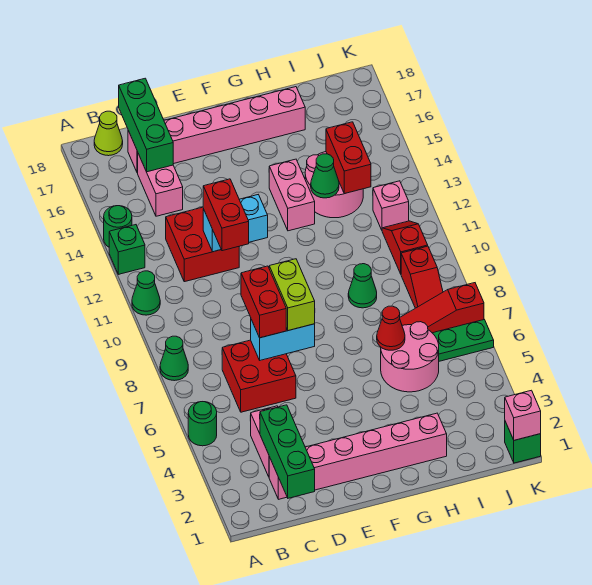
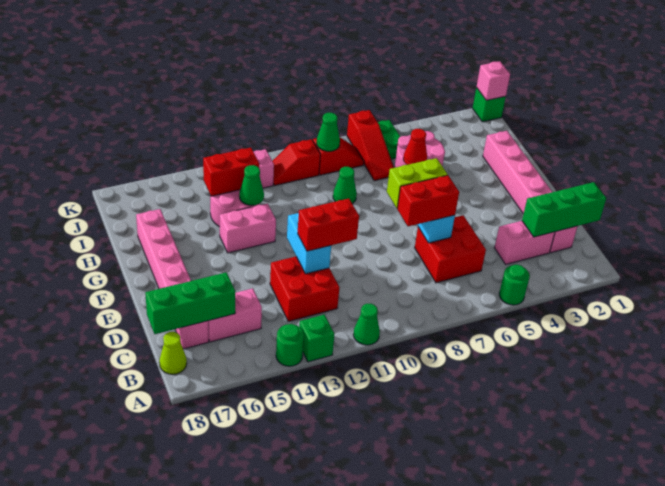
green 1x1 cone [160,336,188,381] -> green 1x1 cone moved to [317,113,340,151]

